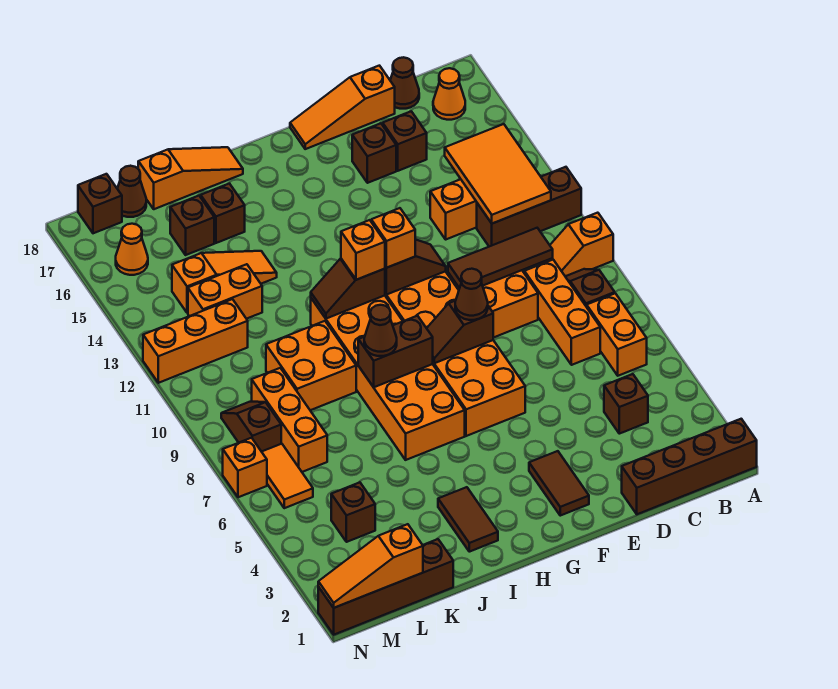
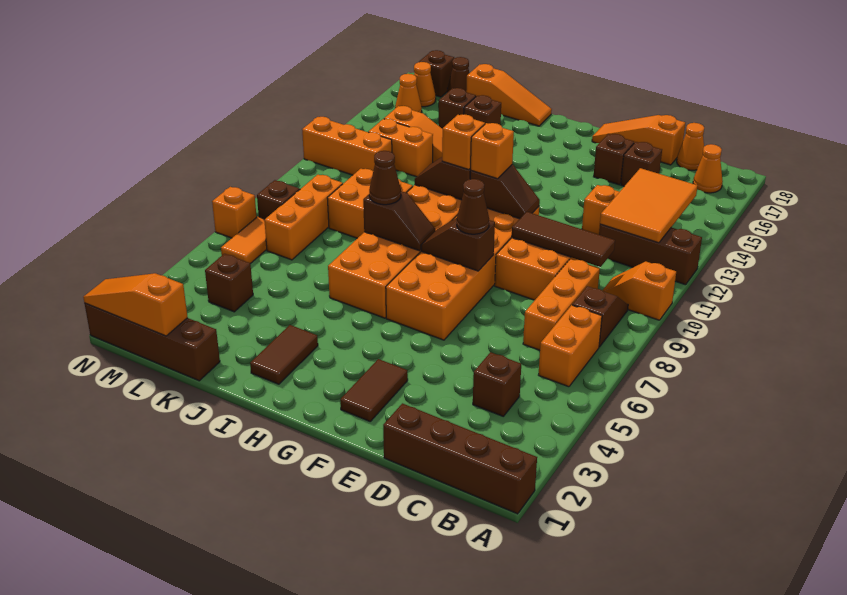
brown 1x1 cone [390,57,419,109] -> orange 1x1 cone [677,123,704,170]
brown 1x2 brick [358,316,433,387] -> brown 1x2 slope [363,191,436,251]
none -> orange 1x1 cone [414,62,436,107]

